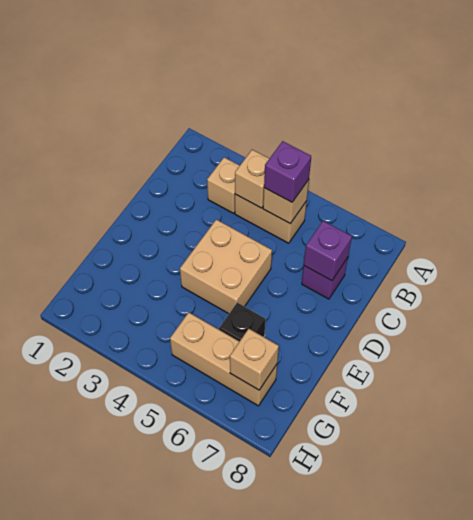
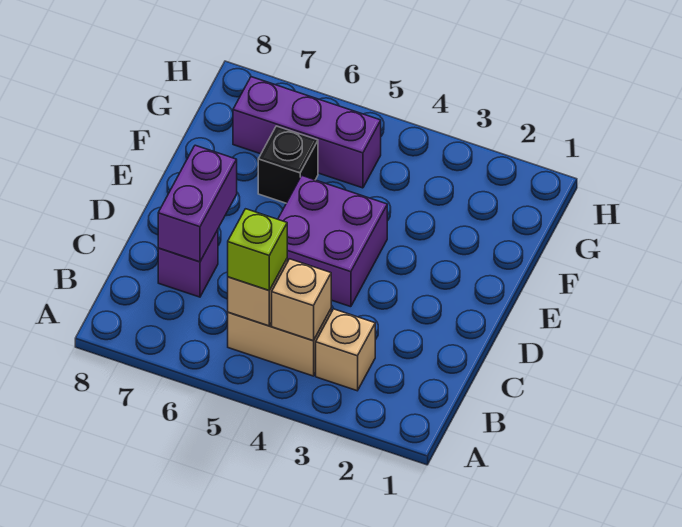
purple 1x1 brick [264,141,311,202] -> lime 1x1 brick [228,209,287,290]
purple 1x1 brick [304,221,352,281] -> purple 1x2 brick [158,145,237,262]
tan 2x2 brick [180,220,272,314] -> purple 2x2 brick [278,176,387,307]
tan 1x3 brick [170,312,277,406] -> purple 1x3 brick [233,77,381,188]
tan 1x1 brick [230,329,279,390] -> none

